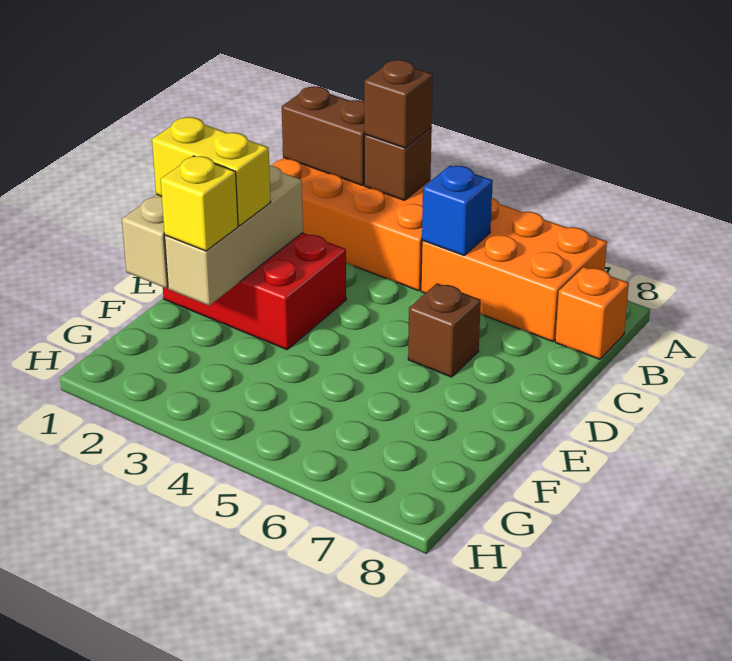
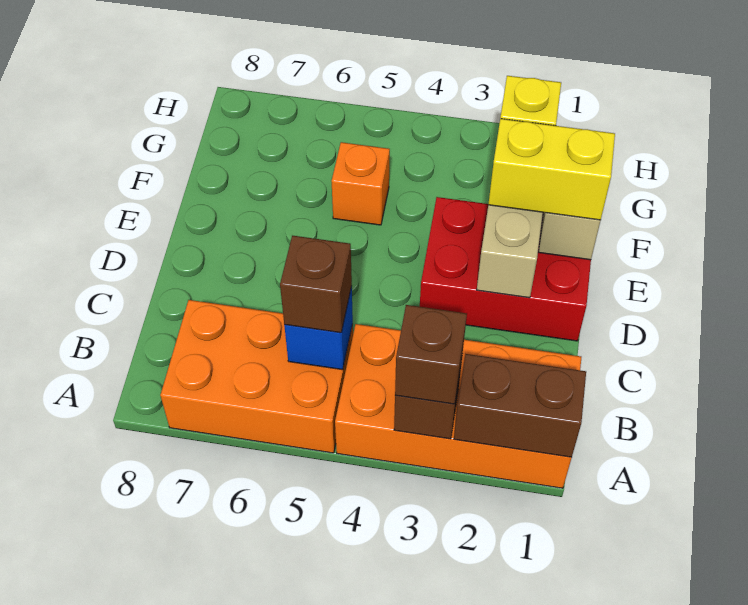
orange 1x1 brick [555,267,629,359] -> orange 1x1 brick moved to [332,142,390,225]
brown 1x1 brick [408,283,481,377] -> brown 1x1 brick moved to [280,236,352,333]

